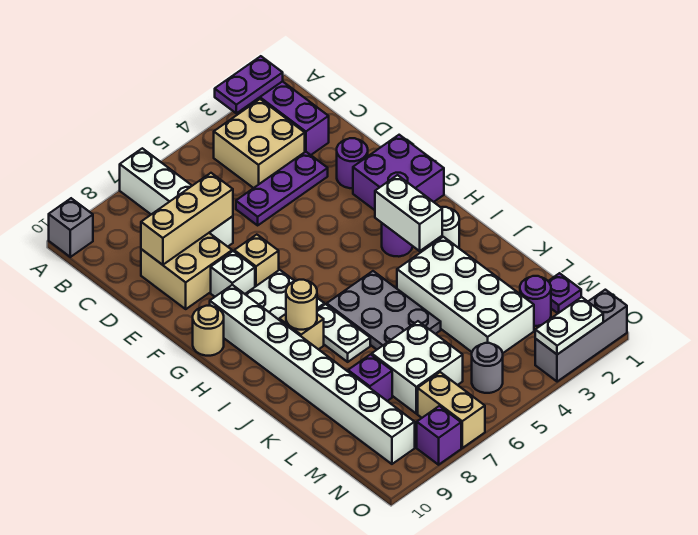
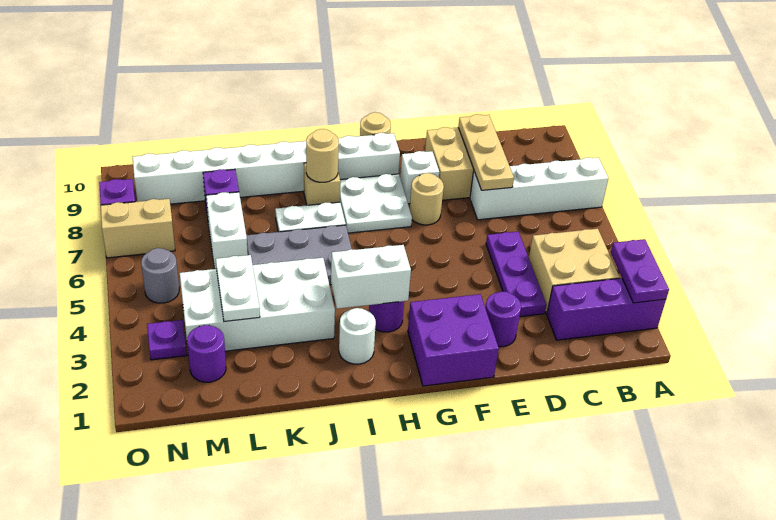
grey 1x1 brick [49,198,93,257] -> none
tan 1x3 brick [141,173,233,265] -> tan 1x3 plate [458,114,514,190]
tan 1x1 brick [234,235,279,287] -> tan 1x1 round brick [410,173,444,225]
white 2x2 brick [372,321,463,414] -> white 1x2 brick [206,192,248,269]
purple 1x1 plate [548,273,581,313] -> purple 1x1 plate moved to [147,320,187,360]
grey 1x3 brick [535,290,627,382] -> none
white 1x2 plate [535,297,603,354] -> white 1x2 plate moved to [216,255,260,321]

